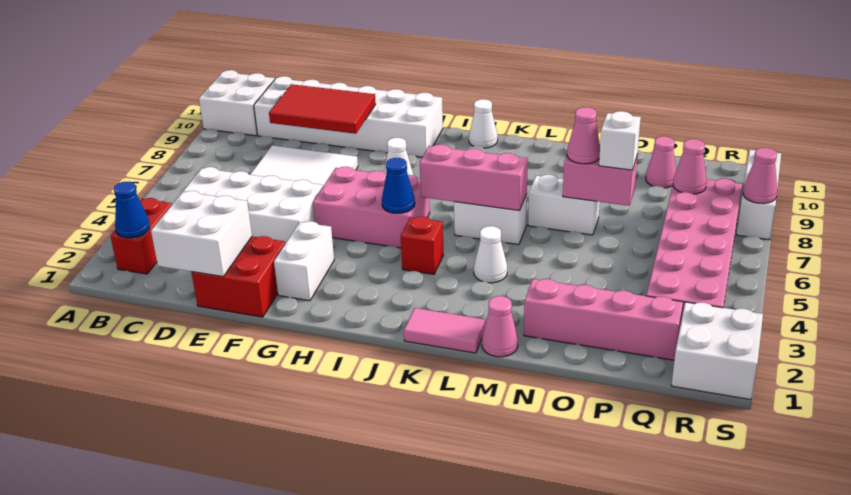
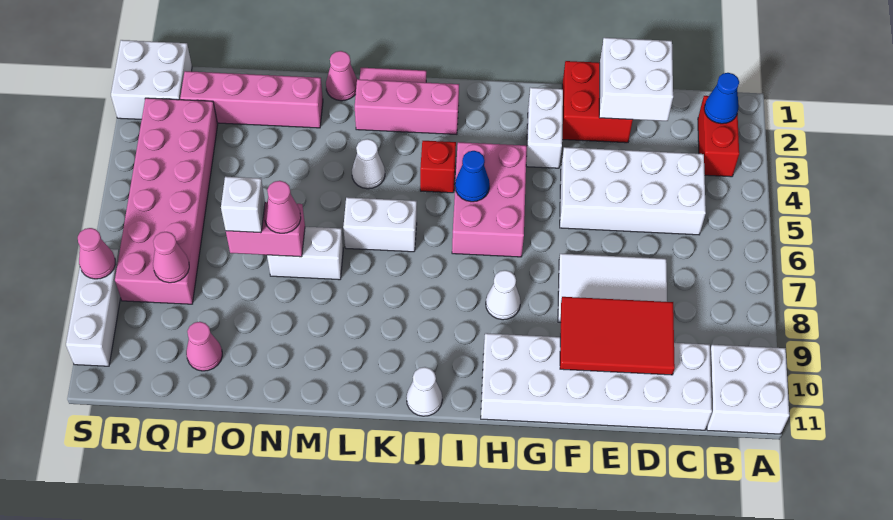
pink 2x3 brick [313,167,430,248] -> pink 2x3 brick turned to [452,142,527,257]
pink 1x3 brick [420,144,528,211] -> pink 1x3 brick moved to [355,79,459,134]

